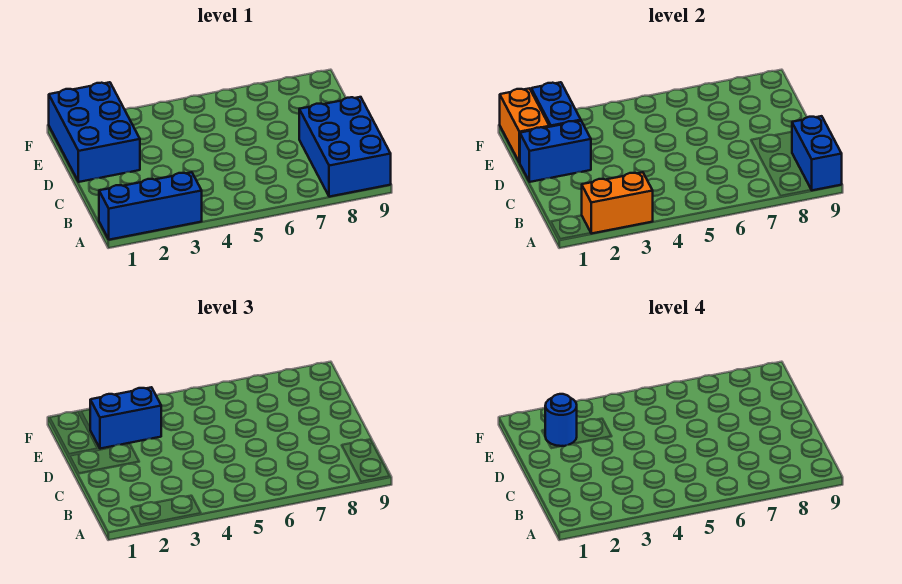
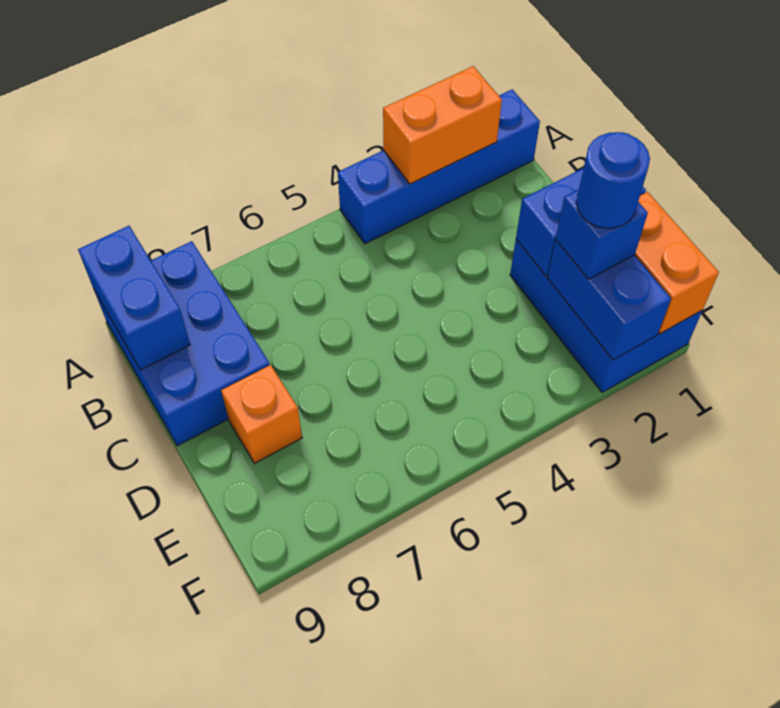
blue 1x3 brick [99,172,202,240] -> blue 1x4 brick [338,89,540,244]
none -> orange 1x1 brick [221,365,302,463]
blue 1x2 brick [90,387,161,449] -> blue 1x1 brick [556,189,648,279]

